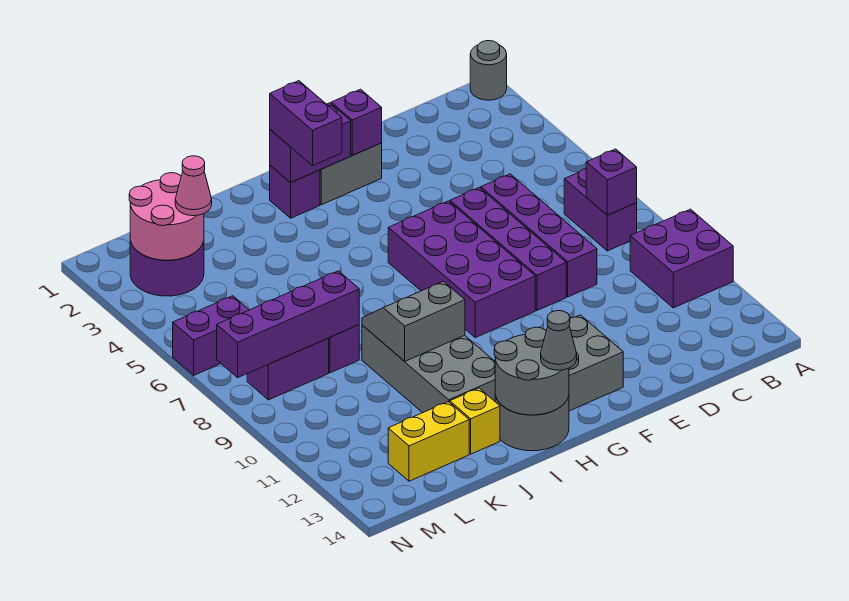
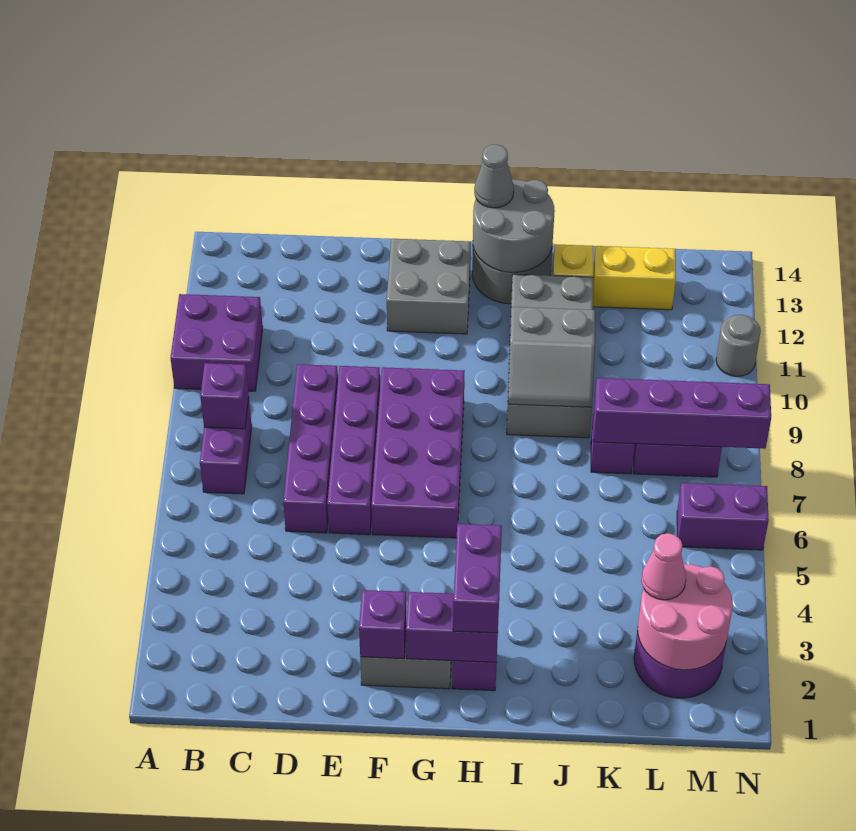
grey 1x1 round brick [470,41,507,100] -> grey 1x1 round brick moved to [716,315,761,376]

